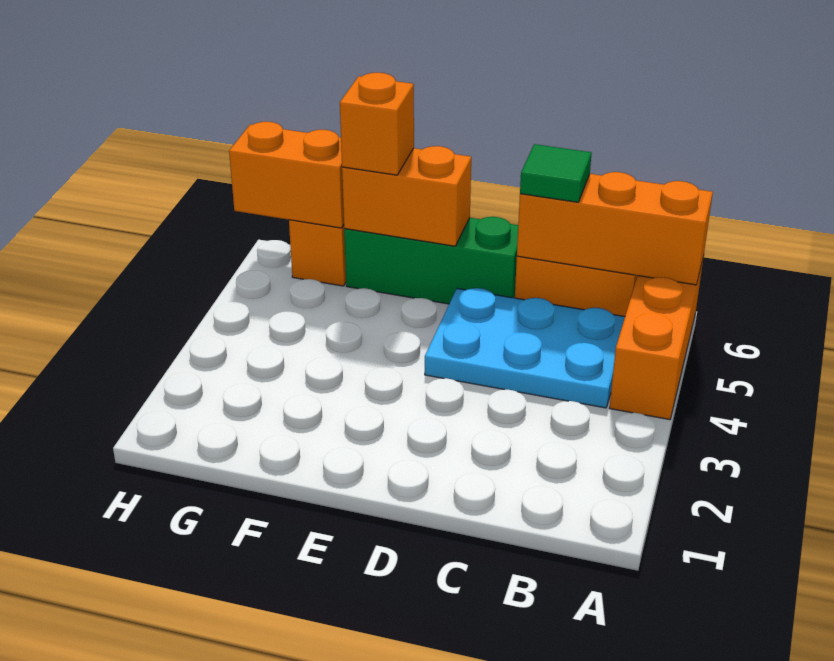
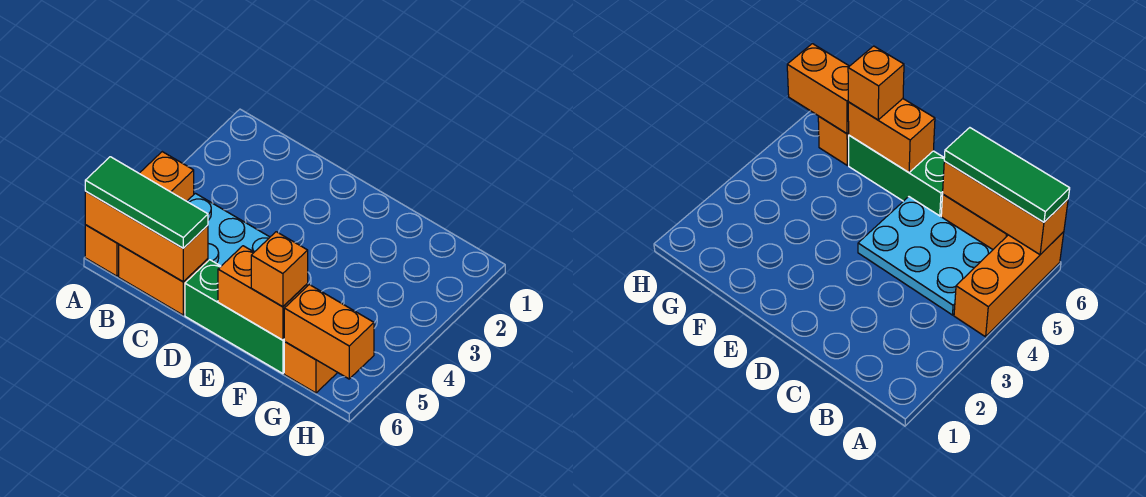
green 1x1 tile [520,144,592,202] -> green 1x3 tile [85,157,208,248]

